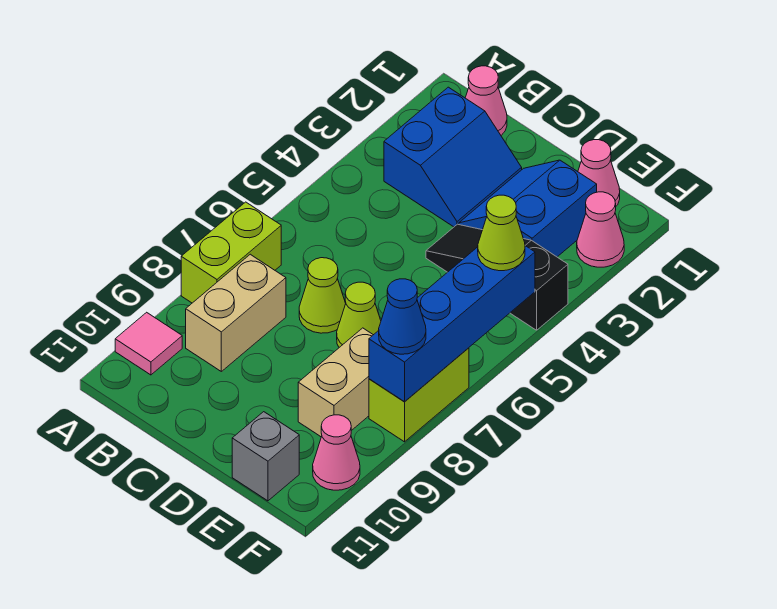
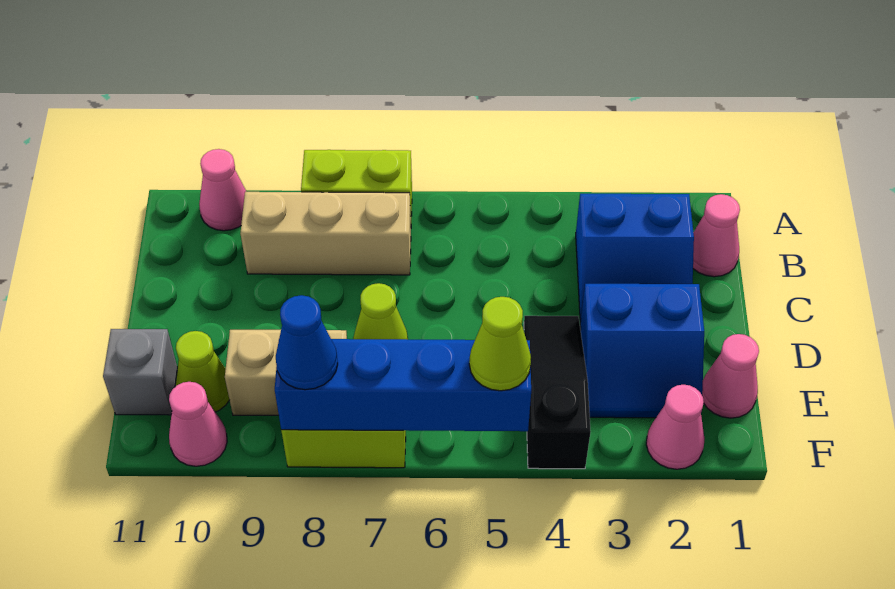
pink 1x1 tile [115,312,182,375] -> pink 1x1 cone [199,149,246,231]
tan 1x2 brick [186,254,286,371] -> tan 1x3 brick [240,192,411,275]
lime 1x1 cone [299,258,346,333] -> lime 1x1 cone moved to [176,331,229,412]
blue 2x2 slope [459,160,597,257] -> blue 2x2 slope turned to [580,284,704,418]

